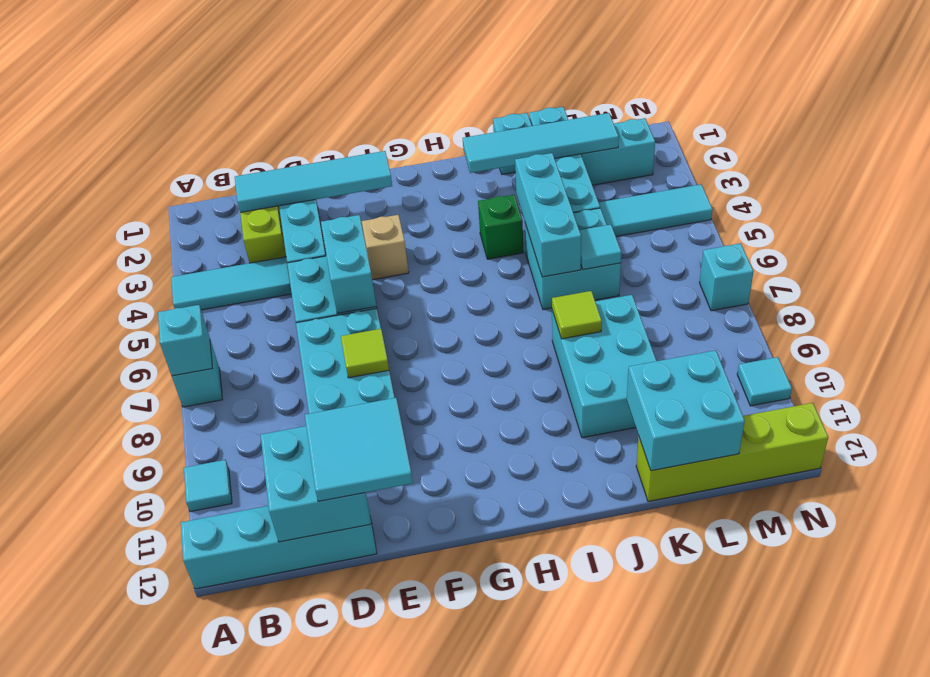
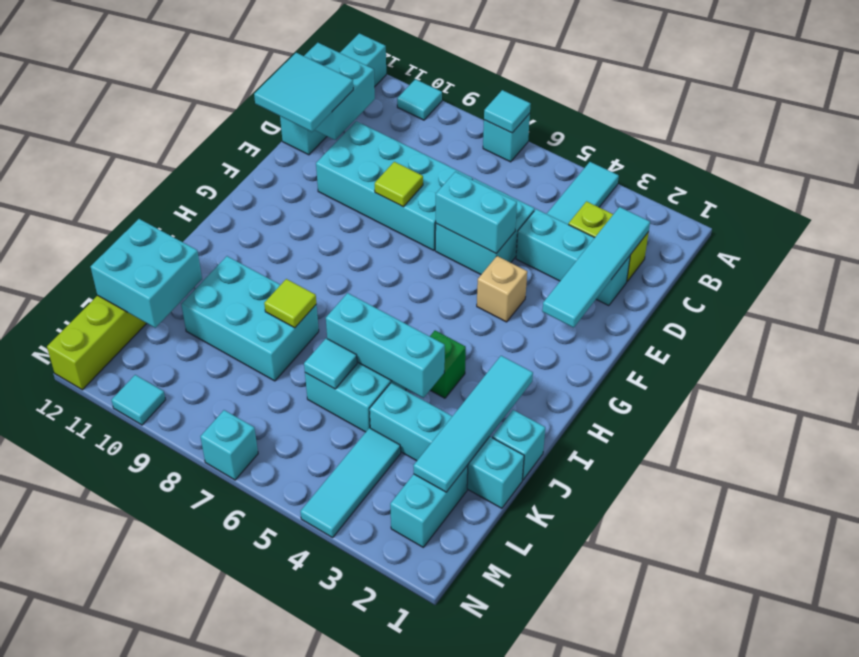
cyan 1x1 brick [158,305,213,376] -> cyan 1x1 tile [484,90,531,133]

